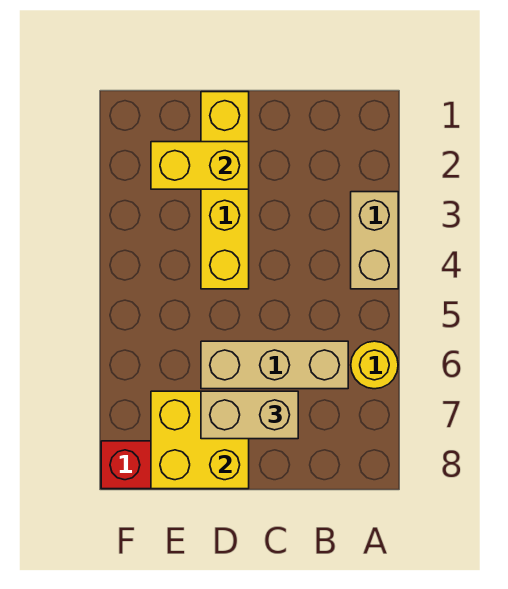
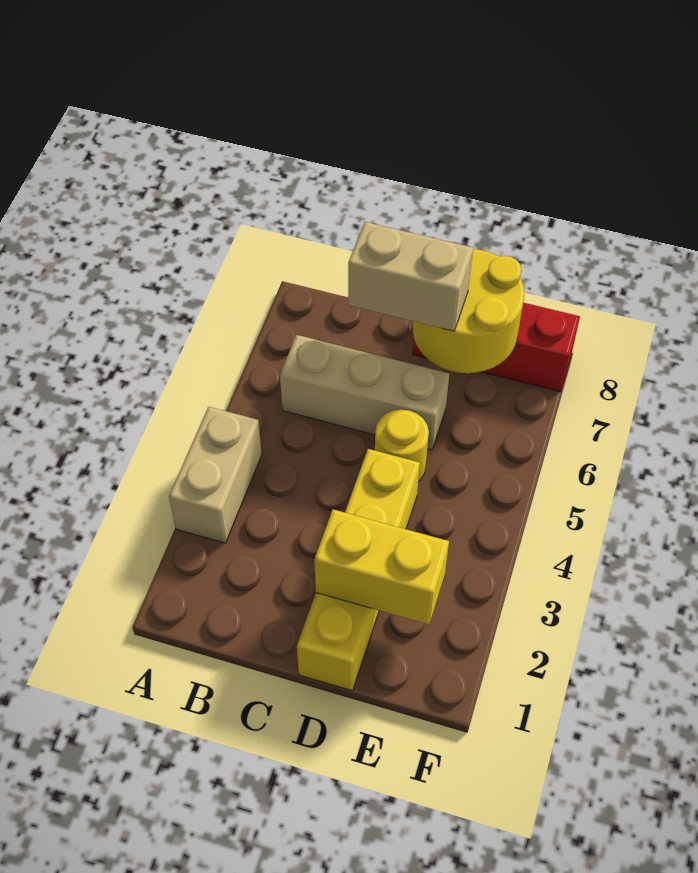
yellow 1x1 round brick [351,341,398,389] -> yellow 1x1 round brick moved to [375,409,429,482]
yellow 2x2 brick [151,391,249,489] -> yellow 2x2 round brick [413,249,524,373]

